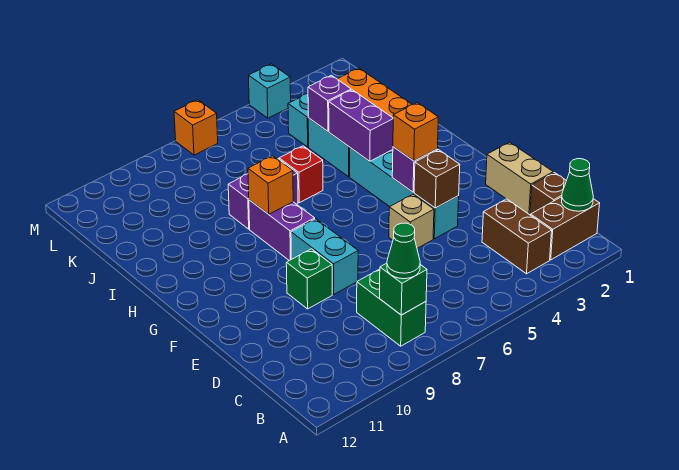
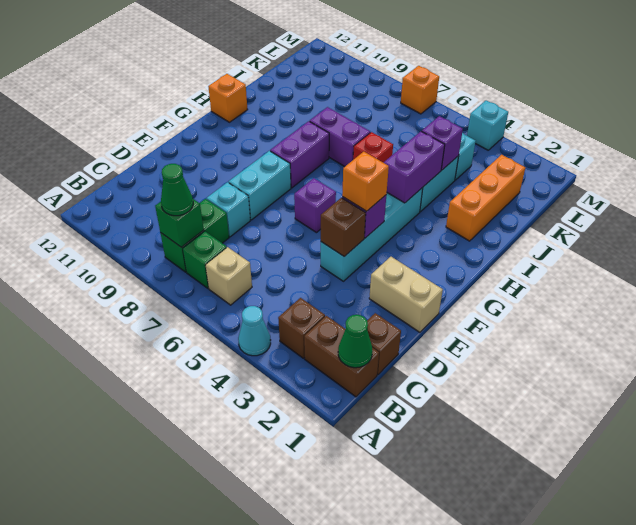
none -> cyan 1x1 cone [238,306,271,356]
brown 1x2 brick [482,199,552,274] -> brown 1x1 brick [278,298,325,358]
tan 1x2 brick [486,142,553,214] -> tan 1x2 brick turned to [369,257,443,332]
none -> cyan 1x1 brick [207,182,250,237]
tan 1x1 brick [389,194,434,248] -> tan 1x1 brick moved to [205,247,252,305]
green 1x1 brick [286,249,332,309] -> green 1x1 brick moved to [183,231,227,288]
none -> purple 1x1 brick [294,178,336,233]
orange 1x1 brick [248,156,293,214] -> orange 1x1 brick moved to [208,74,248,122]

